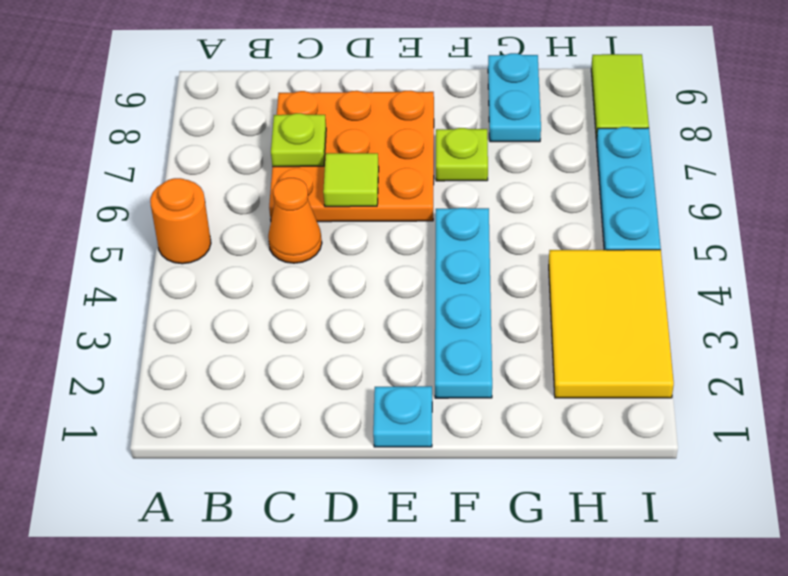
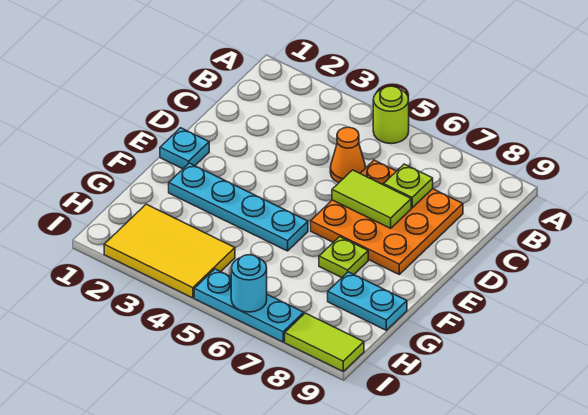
orange 1x1 round brick [150,178,211,264] -> lime 1x1 round brick [373,86,409,144]
lime 1x1 tile [323,153,379,207] -> lime 1x2 tile [332,170,411,228]
none -> cyan 1x1 round brick [231,255,267,312]

